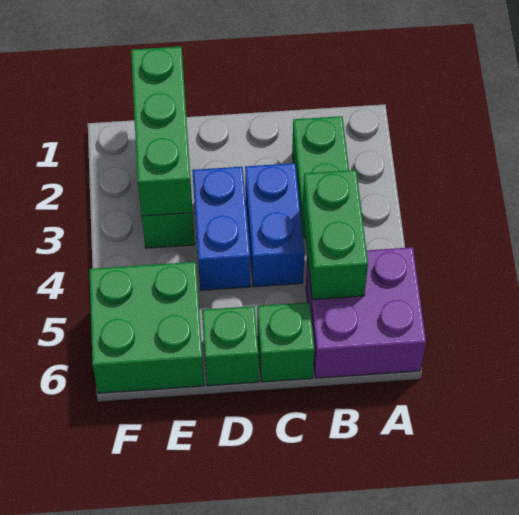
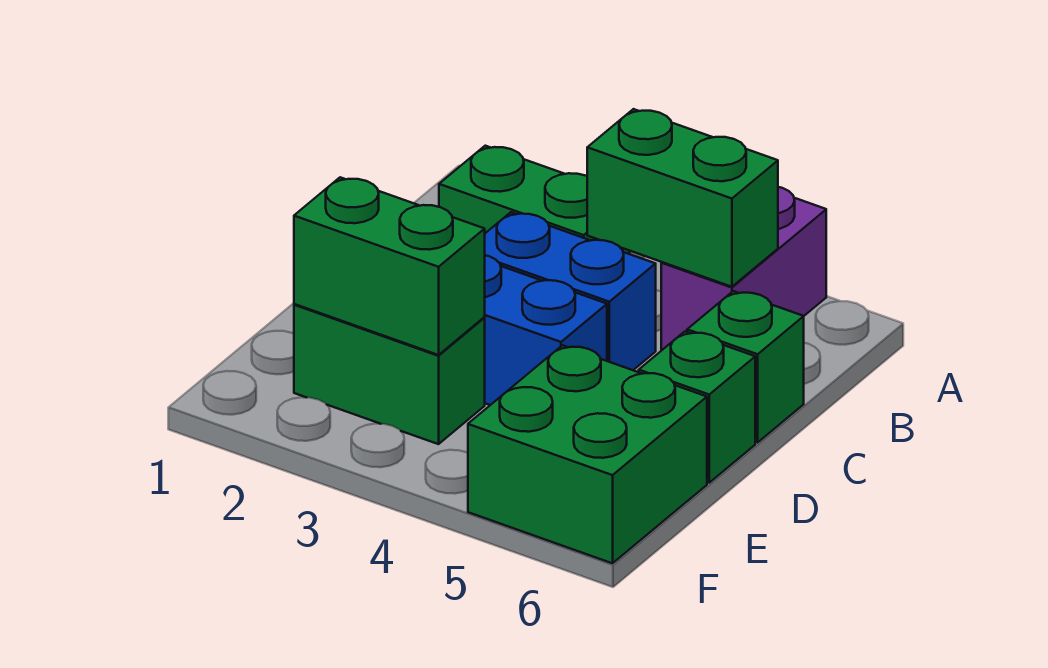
purple 2x2 brick [306,247,426,378] -> purple 1x2 brick [661,187,826,351]
green 1x3 brick [131,47,193,216] -> green 1x2 brick [294,177,485,355]

